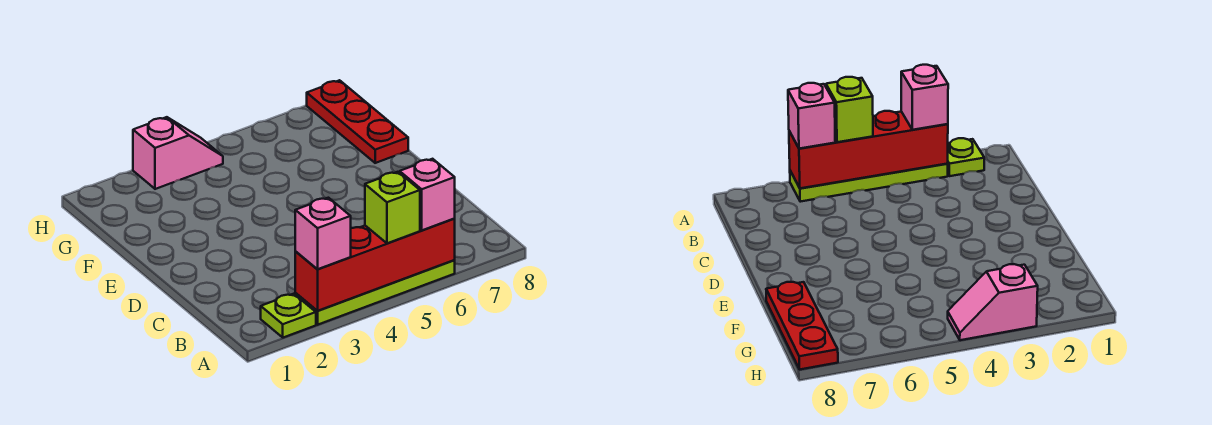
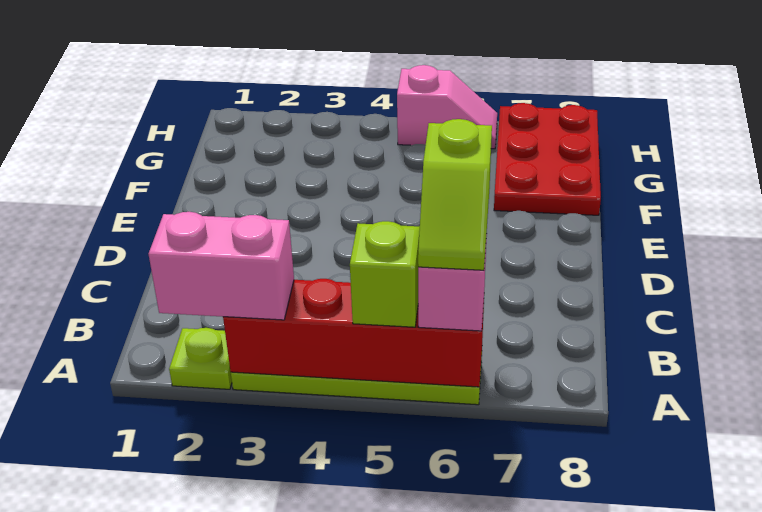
pink 1x1 brick [295,198,351,269] -> pink 1x2 brick [149,212,294,320]
none -> lime 1x2 slope [418,119,492,270]
red 1x3 plate [307,80,408,163] -> red 2x3 plate [494,103,601,215]
pink 1x2 slope [133,117,223,189] -> pink 1x2 slope moved to [397,65,497,149]

